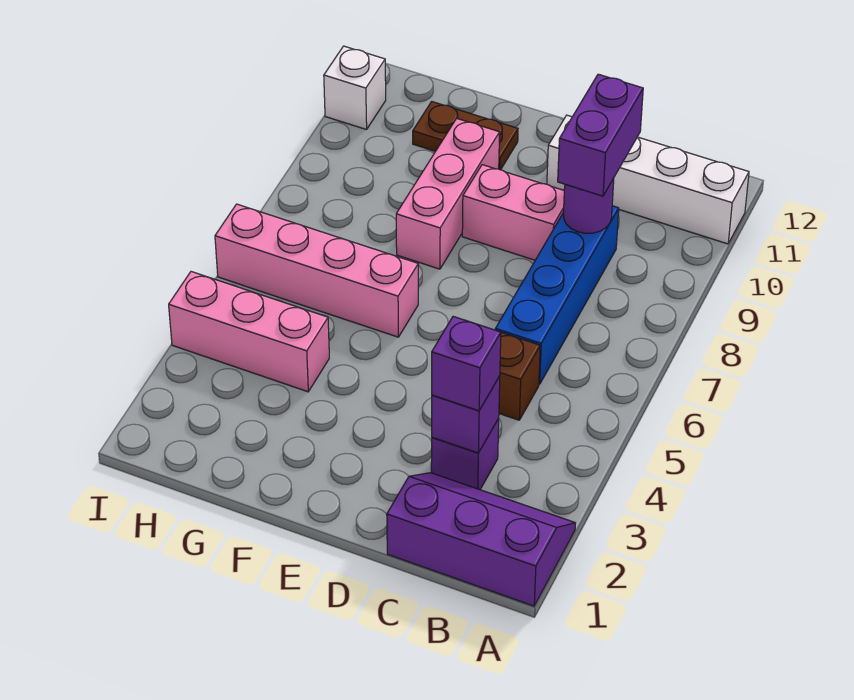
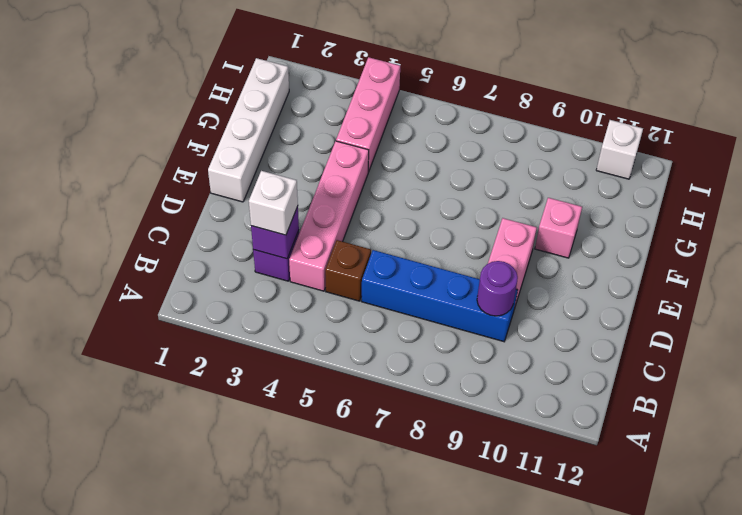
purple 2x3 slope [387,473,575,606] -> none
white 1x4 brick [547,115,749,244] -> white 1x4 brick moved to [208,58,289,202]
purple 1x1 brick [432,316,501,411] -> white 1x1 brick [249,171,298,235]
purple 1x2 brick [558,74,643,196] -> none
pink 1x4 brick [215,204,418,337] -> pink 1x4 brick moved to [289,141,369,291]
pink 1x3 brick [396,118,500,269] -> pink 1x1 brick [535,198,582,258]
brown 1x2 plate [413,102,518,170] -> none

